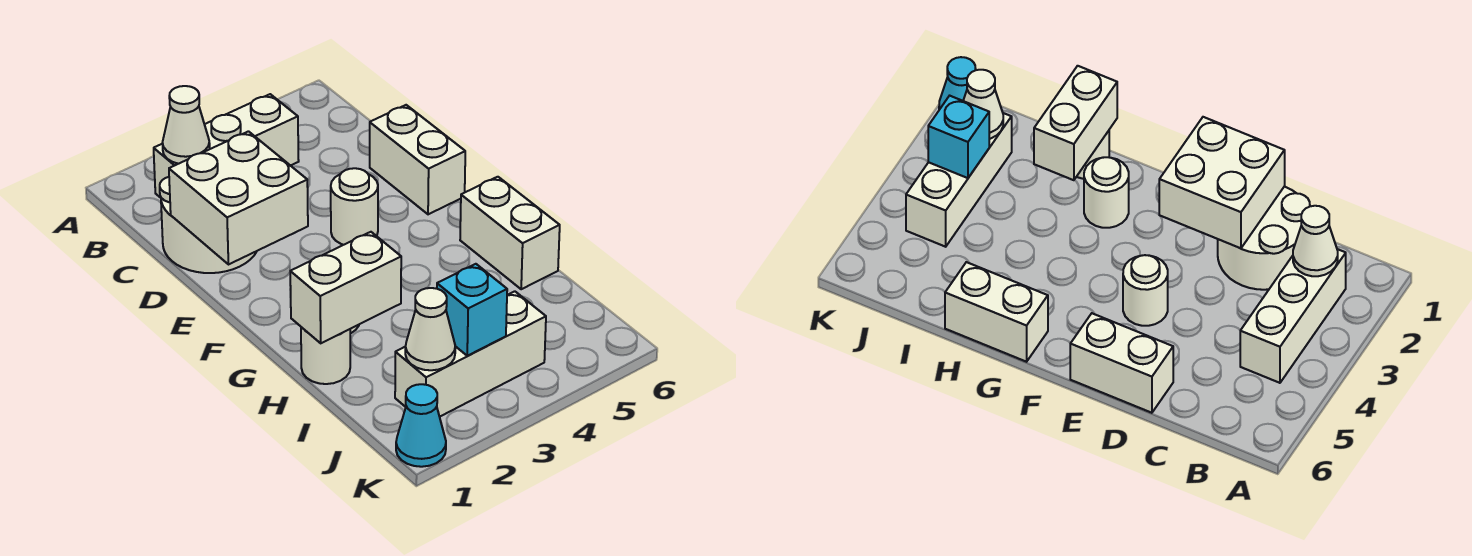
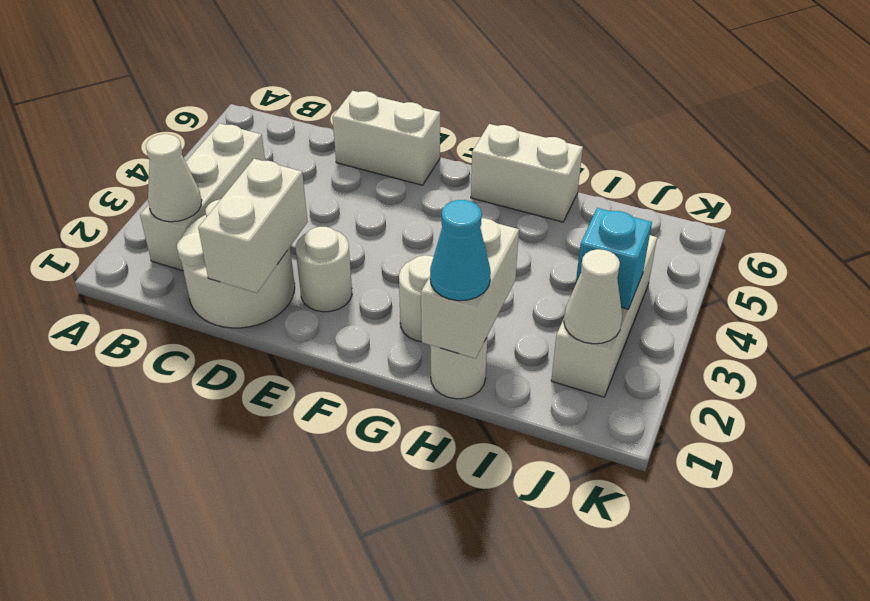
white 2x2 brick [169,131,308,265] -> white 1x2 brick [198,159,308,293]
white 1x1 round brick [331,168,378,245] -> white 1x1 round brick moved to [296,227,352,312]
cyan 1x1 cone [396,384,446,467] -> cyan 1x1 cone moved to [430,200,491,301]

